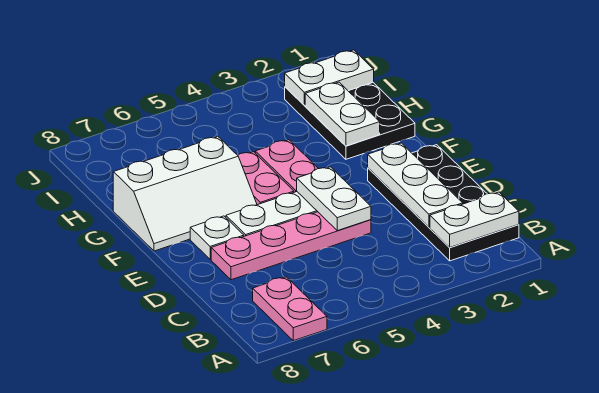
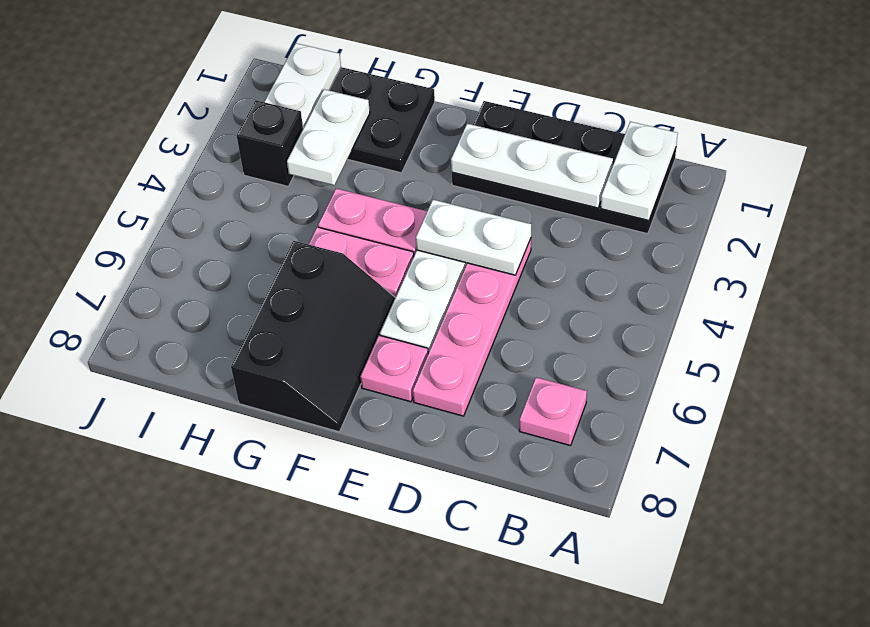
pink 1x2 plate [253,277,327,341] -> pink 1x1 plate [519,377,587,446]
white 1x1 plate [190,216,244,259] -> pink 1x1 plate [360,335,428,402]
white 2x3 slope [113,137,257,251] -> black 2x3 slope [231,241,395,432]
white 1x2 plate [305,82,380,146] -> white 1x2 plate turned to [287,89,370,185]
none -> black 1x1 brick [237,100,303,186]

